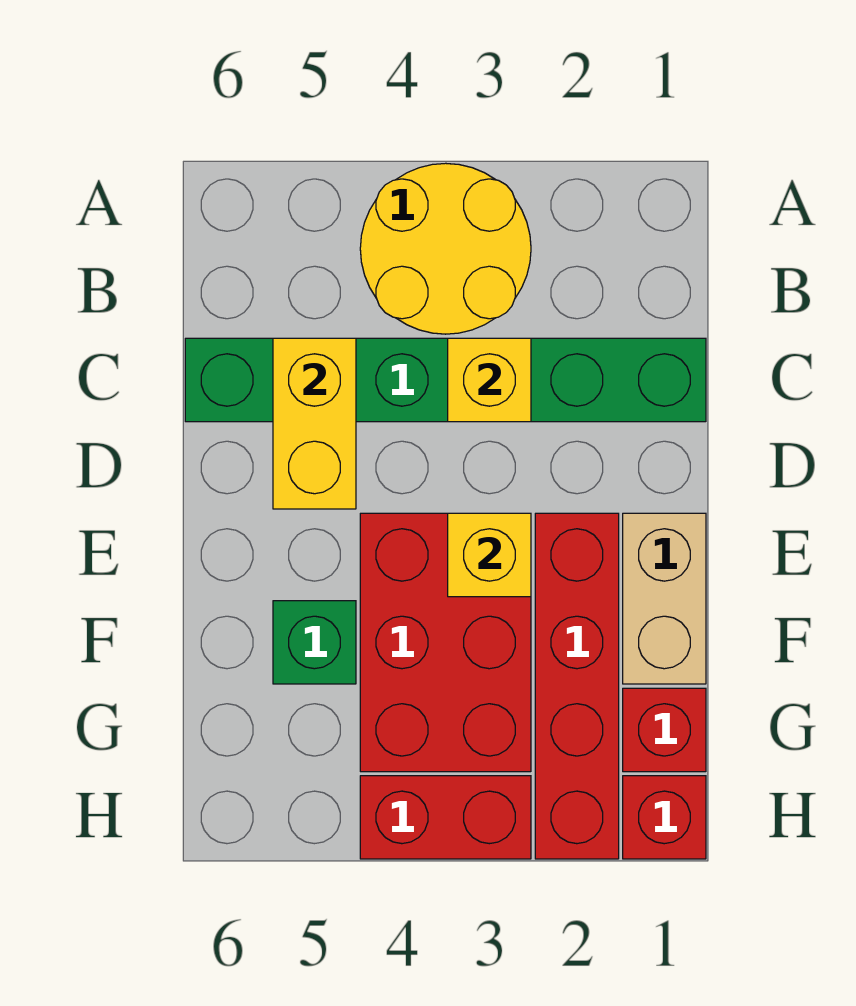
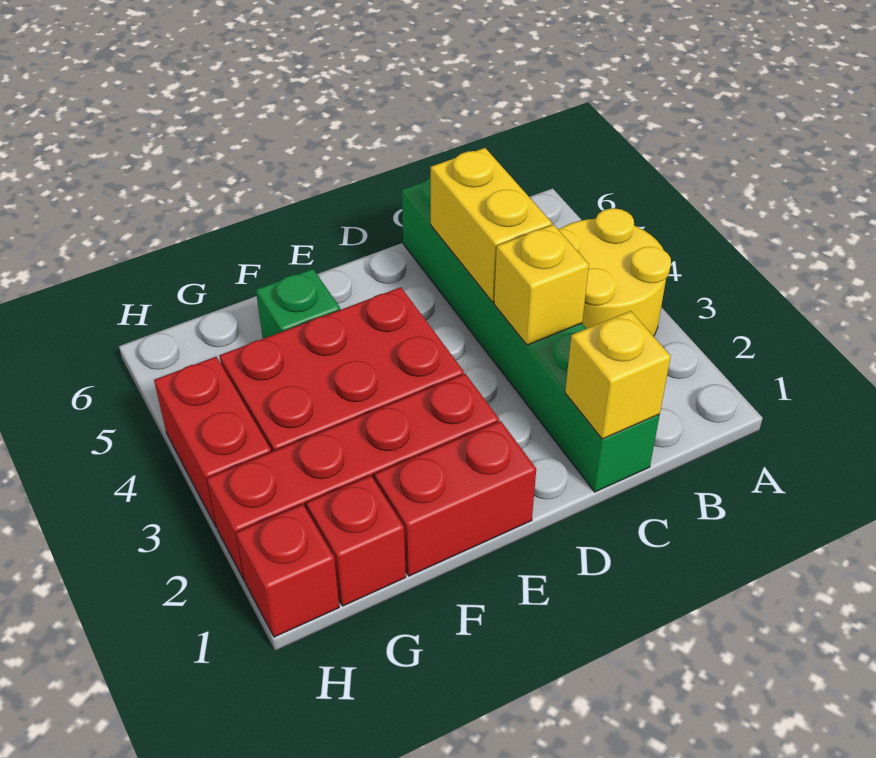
yellow 1x2 brick [273,338,356,509] -> yellow 1x2 brick turned to [431,148,552,302]
tan 1x2 brick [623,513,706,684] -> red 1x2 brick [375,421,536,576]
yellow 1x1 brick [448,513,531,597] -> yellow 1x1 brick moved to [565,311,671,439]

